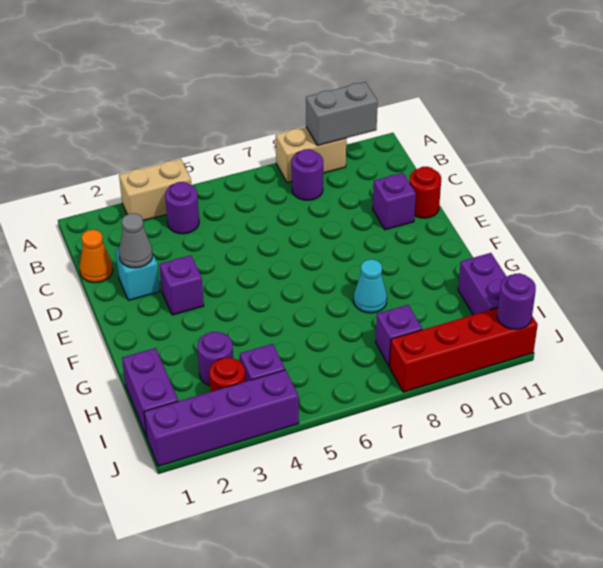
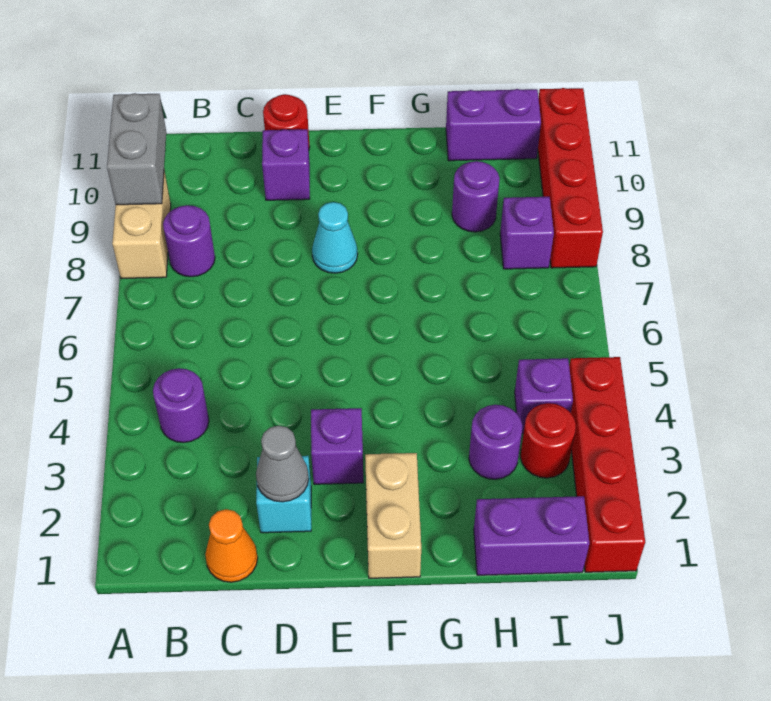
tan 1x2 brick [119,159,191,221] -> tan 1x2 brick moved to [365,453,421,578]
cyan 1x1 cone [354,259,387,313] -> cyan 1x1 cone moved to [312,202,358,273]
purple 1x4 brick [144,370,299,466] -> red 1x4 brick [569,357,645,572]
purple 1x1 round brick [497,273,536,329] -> purple 1x1 round brick moved to [452,161,500,232]

